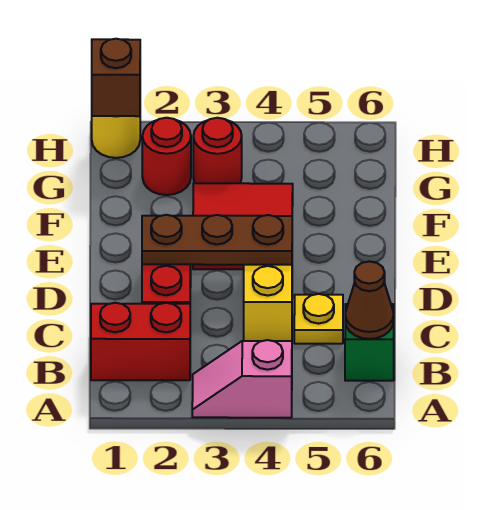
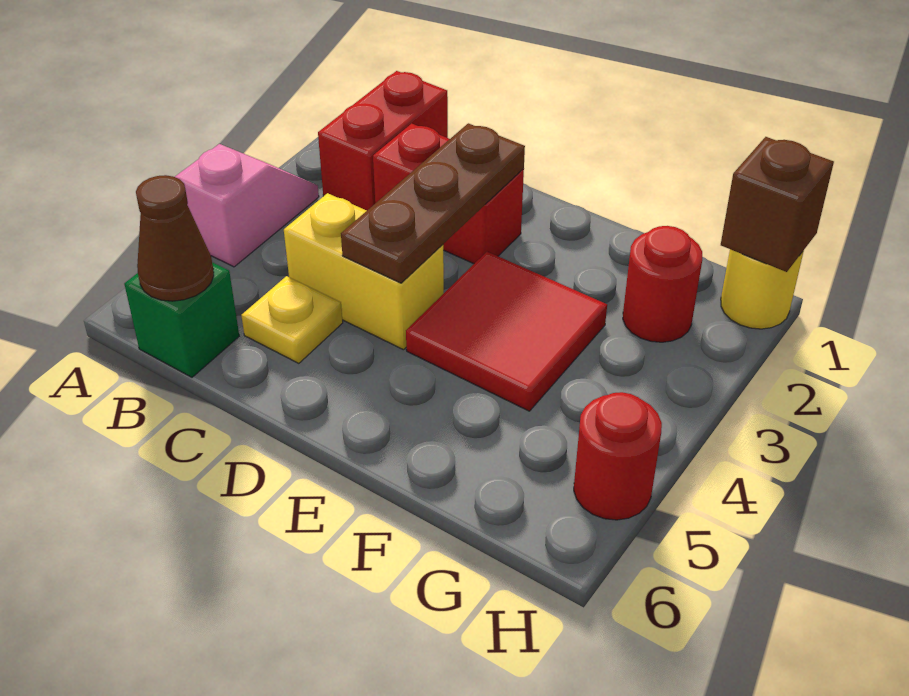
red 1x1 round brick [193,118,242,183] -> red 1x1 round brick moved to [574,392,662,520]

